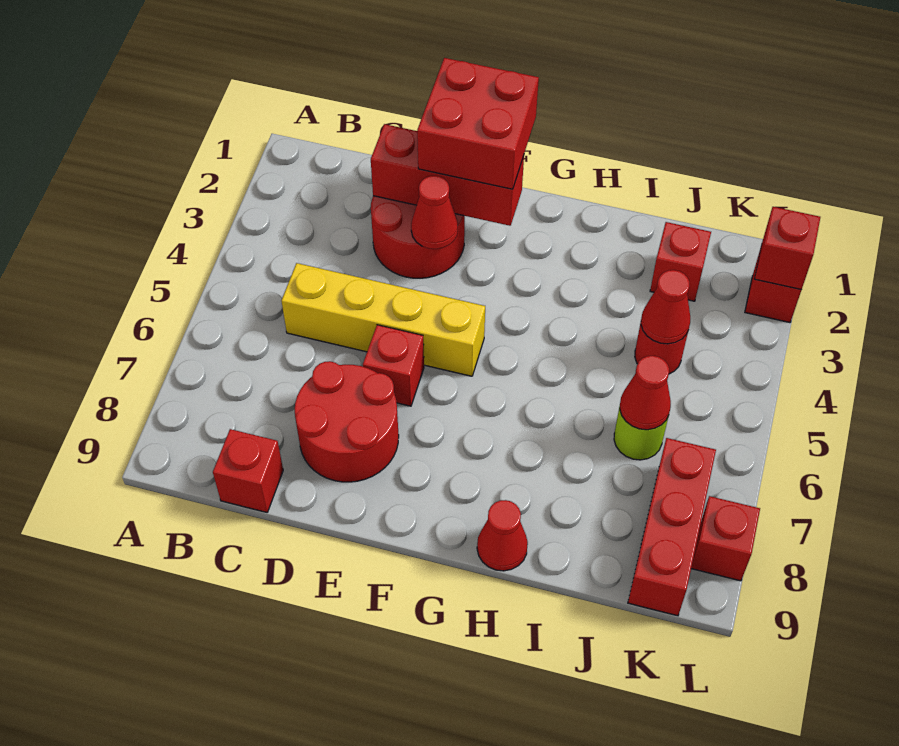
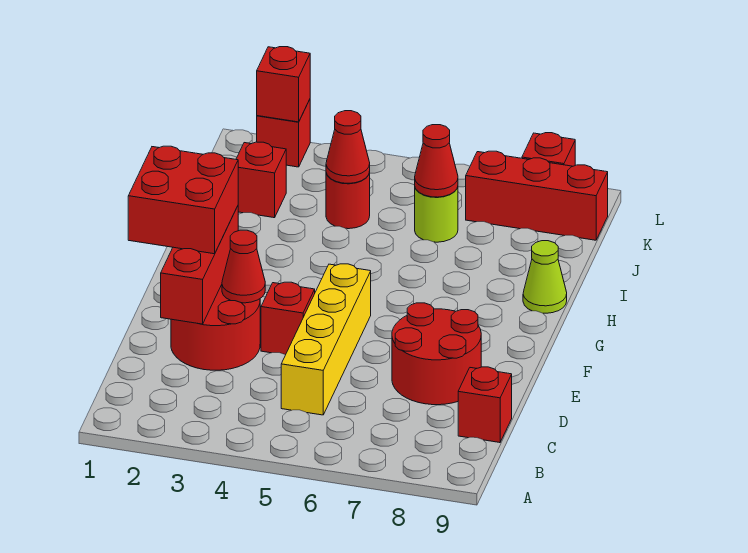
red 1x1 brick [363,325,424,406] -> red 1x1 brick moved to [261,282,315,355]
red 1x1 cone [477,500,528,571] -> lime 1x1 cone [523,241,567,313]

